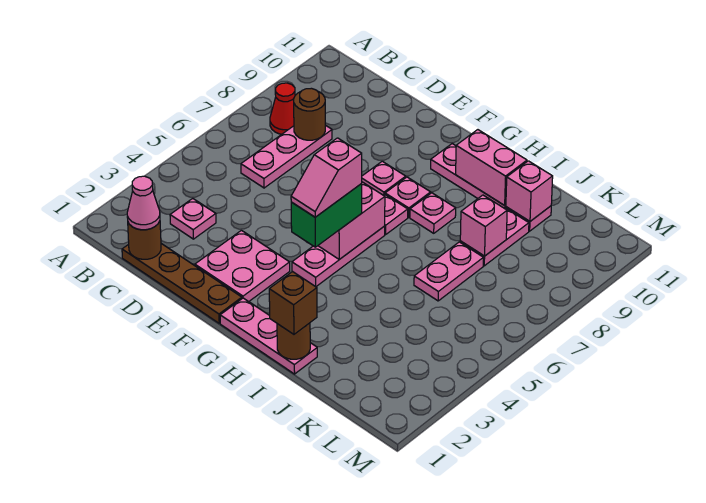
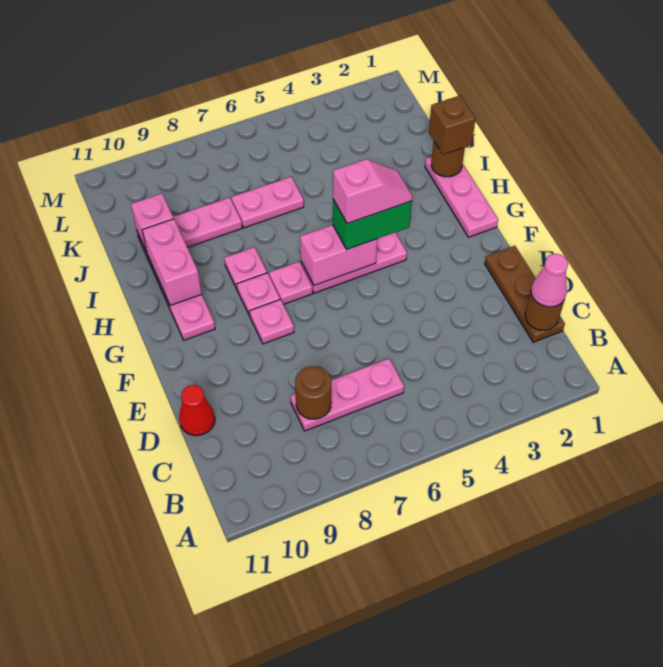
red 1x1 cone [270,83,295,134] -> red 1x1 cone moved to [179,385,215,436]
brown 1x4 plate [122,244,242,323] -> brown 1x3 plate [485,246,565,342]
pink 1x1 plate [170,198,216,239] -> none
pink 2x2 plate [195,230,290,302] -> none
pink 1x1 brick [460,195,507,256] -> none

